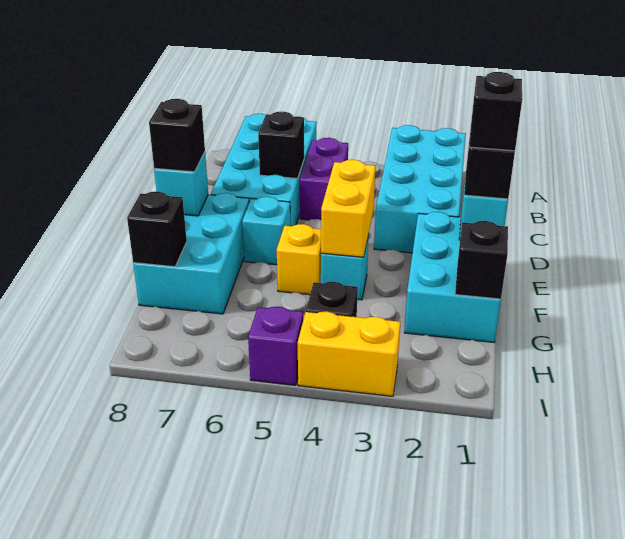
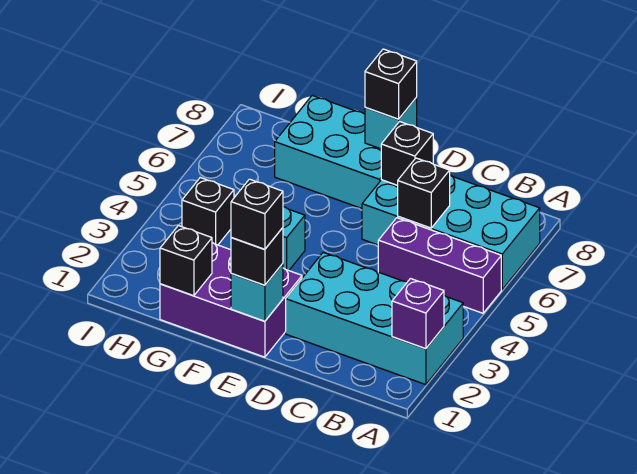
purple 1x2 brick [300,138,348,220] -> purple 1x3 brick [378,218,501,313]
cyan 2x3 brick [404,212,501,342] -> purple 2x3 brick [160,243,302,357]
yellow 1x2 brick [321,160,375,257] -> none
cyan 1x1 brick [242,197,290,265] -> none
yellow 1x1 brick [277,224,321,295] -> none
black 1x1 brick [127,191,187,267] -> black 1x1 brick moved to [381,122,433,185]
yellow 1x2 brick [298,312,400,396] -> none
purple 1x1 brick [248,307,303,385] -> purple 1x1 brick moved to [392,279,444,349]

